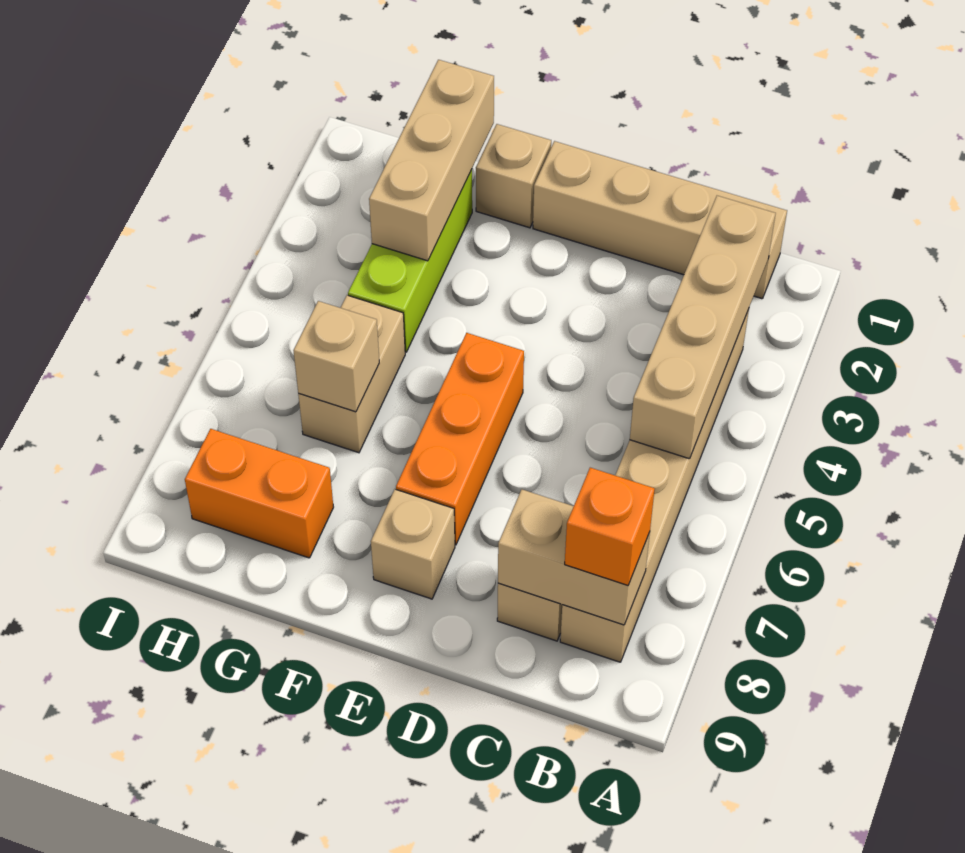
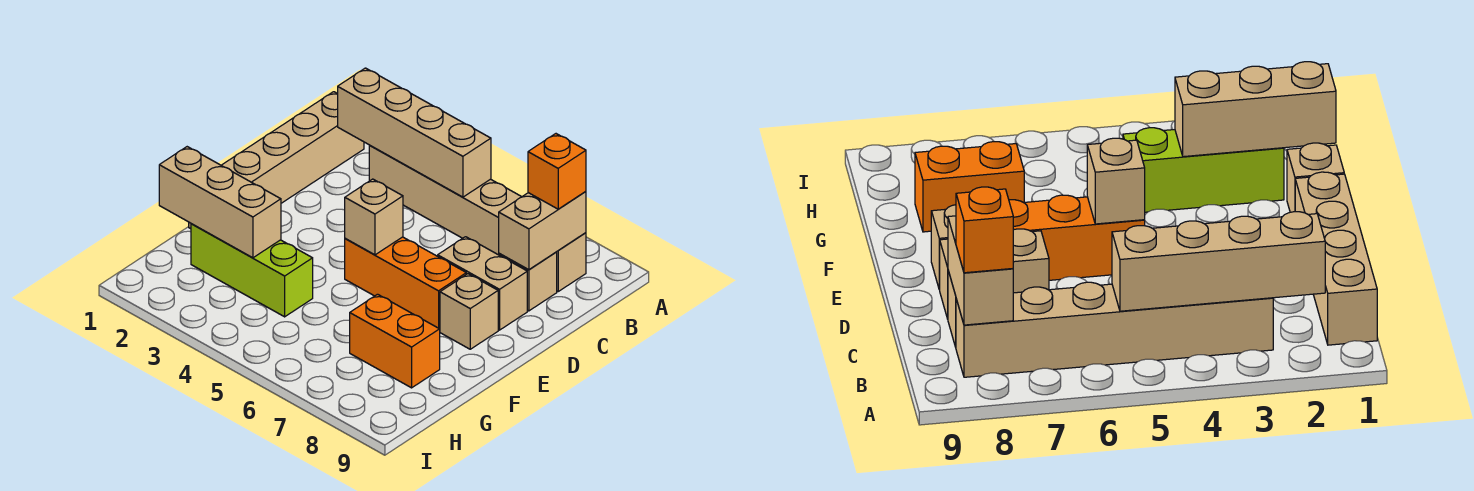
tan 1x2 brick [298,295,405,453] -> tan 1x2 brick moved to [438,237,527,330]
tan 1x1 brick [294,301,379,412] -> tan 1x1 brick moved to [345,179,403,255]
orange 1x2 brick [185,429,333,558] -> orange 1x2 brick turned to [350,294,440,388]

